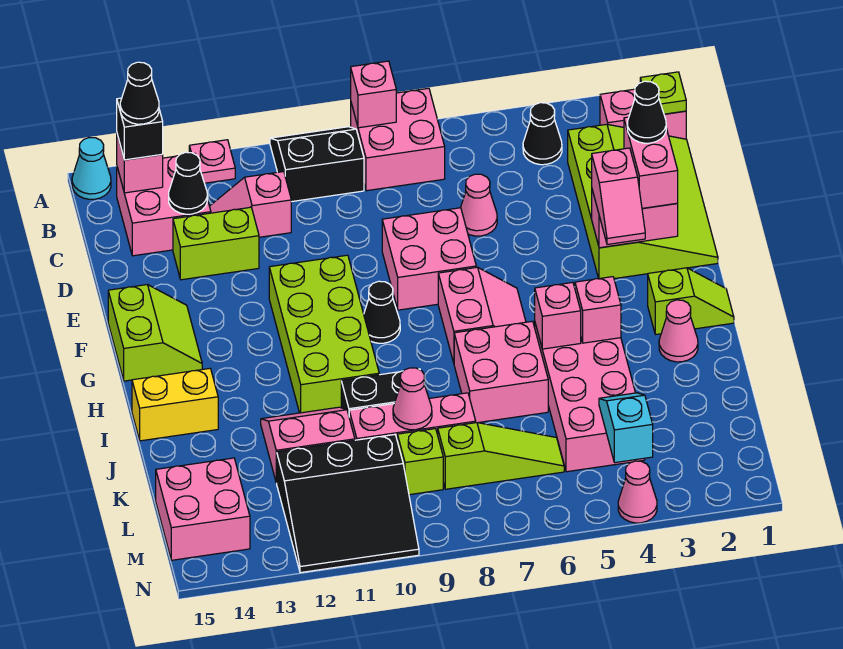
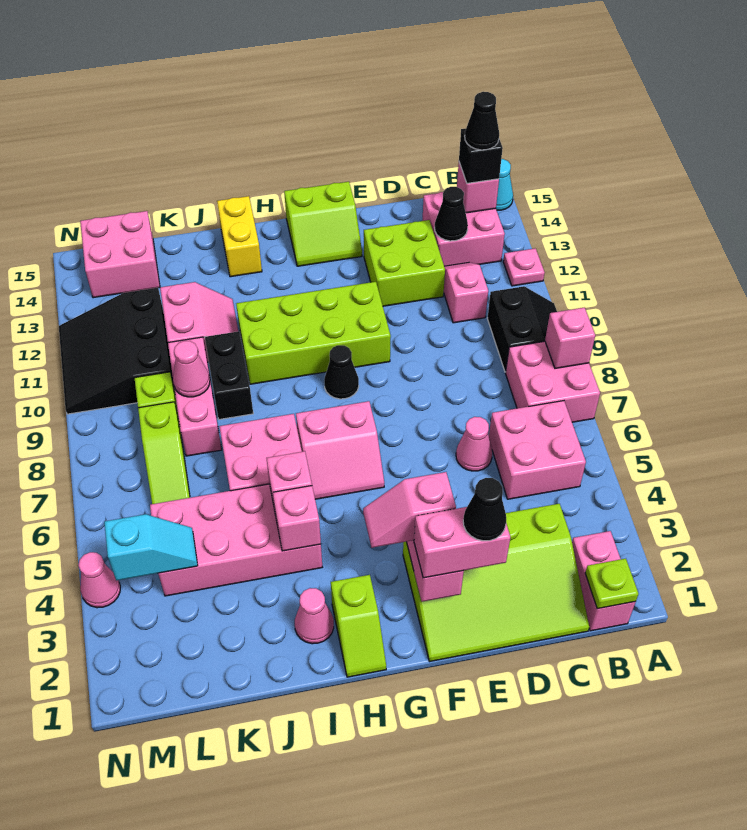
black 1x1 cone [523,103,562,165] -> none
lime 1x2 brick [173,207,259,280] -> lime 2x2 brick [364,220,445,306]
pink 2x2 brick [382,208,476,310] -> pink 2x2 brick moved to [489,401,586,499]

